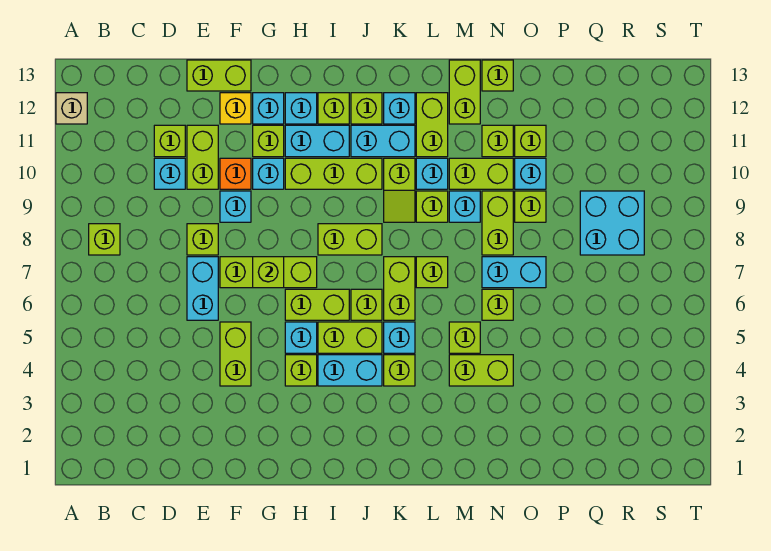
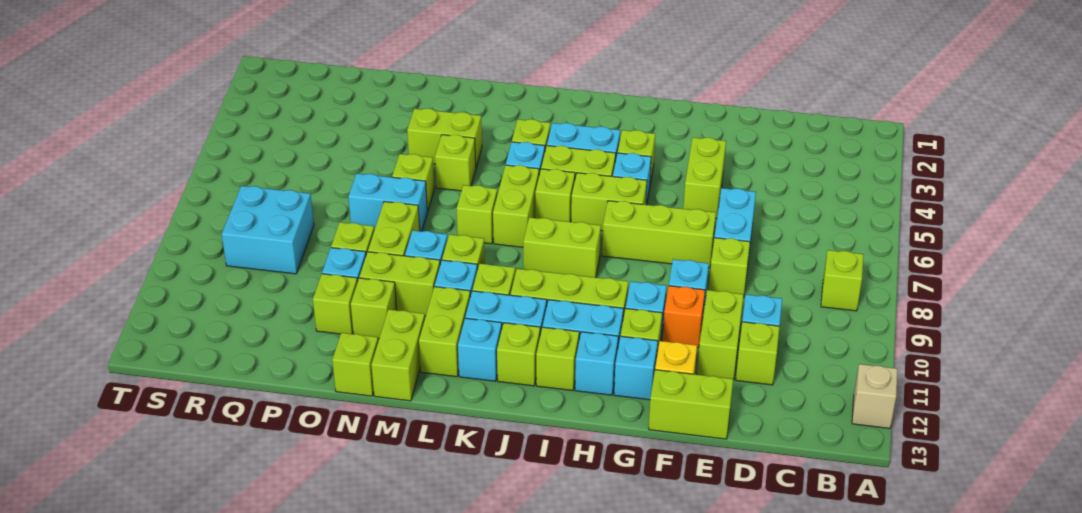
lime 1x1 brick [253,257,284,288] -> none

